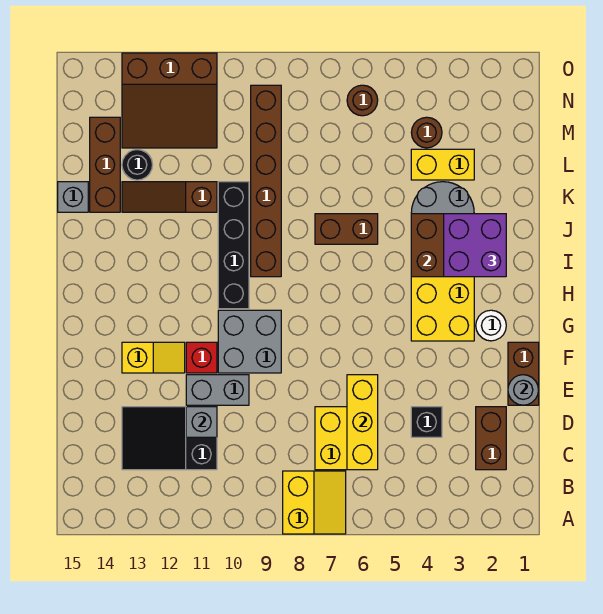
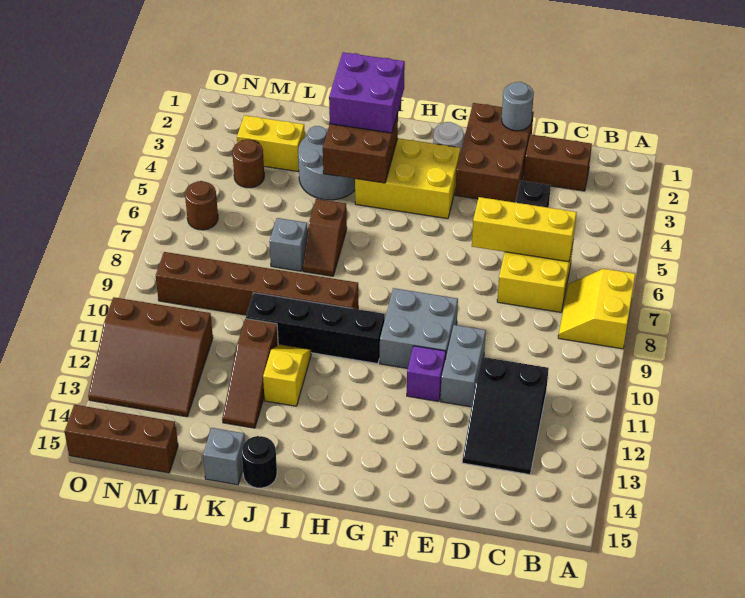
yellow 2x2 slope [283,471,346,534] -> yellow 2x2 slope turned to [558,269,635,349]
grey 1x1 brick [186,407,217,437] -> grey 1x1 brick moved to [269,218,308,271]
brown 1x2 brick [508,342,539,405] -> brown 2x3 brick [455,103,534,202]
red 1x1 brick [186,342,217,373] -> purple 1x1 brick [407,346,446,401]
yellow 1x2 slope [122,342,185,373] -> yellow 1x2 slope moved to [263,345,311,406]
brown 1x2 brick [315,214,378,244] -> brown 1x2 slope [303,199,347,276]
brown 1x3 brick [90,117,120,212] -> brown 1x3 brick moved to [64,405,178,473]
yellow 1x2 brick [411,149,474,180] -> yellow 1x2 brick turned to [237,115,305,171]
black 1x1 round brick [122,150,153,180] -> black 1x1 round brick moved to [241,436,277,488]
brown 3x3 slope [122,53,217,148] -> brown 3x3 slope turned to [88,297,213,417]

